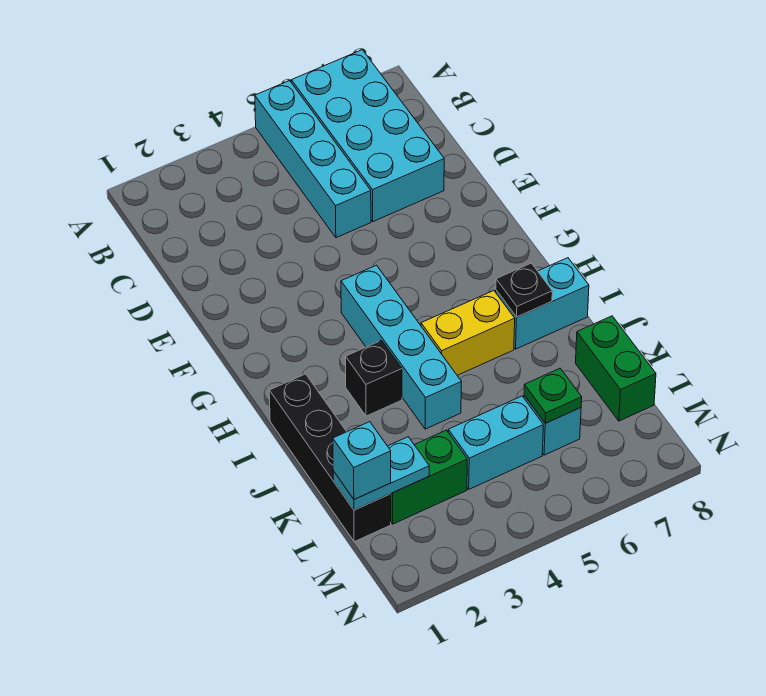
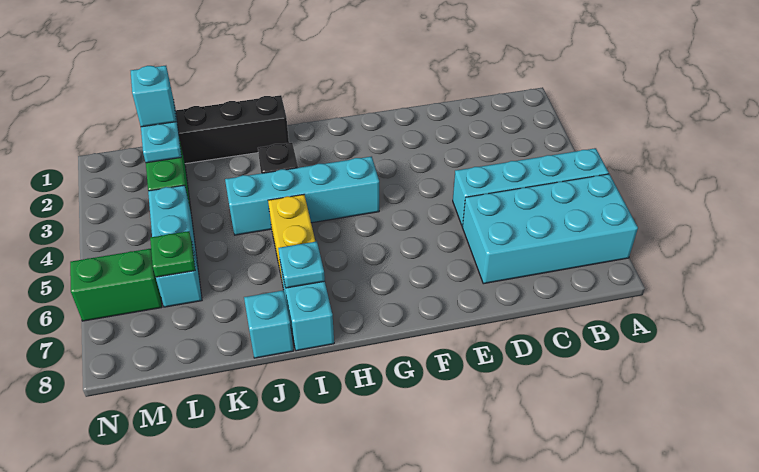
black 1x1 plate [496,263,552,317] -> cyan 1x1 plate [278,241,325,288]
none -> cyan 1x1 brick [244,290,293,358]
green 1x2 brick [576,316,656,421] -> green 1x2 brick moved to [70,249,162,321]

